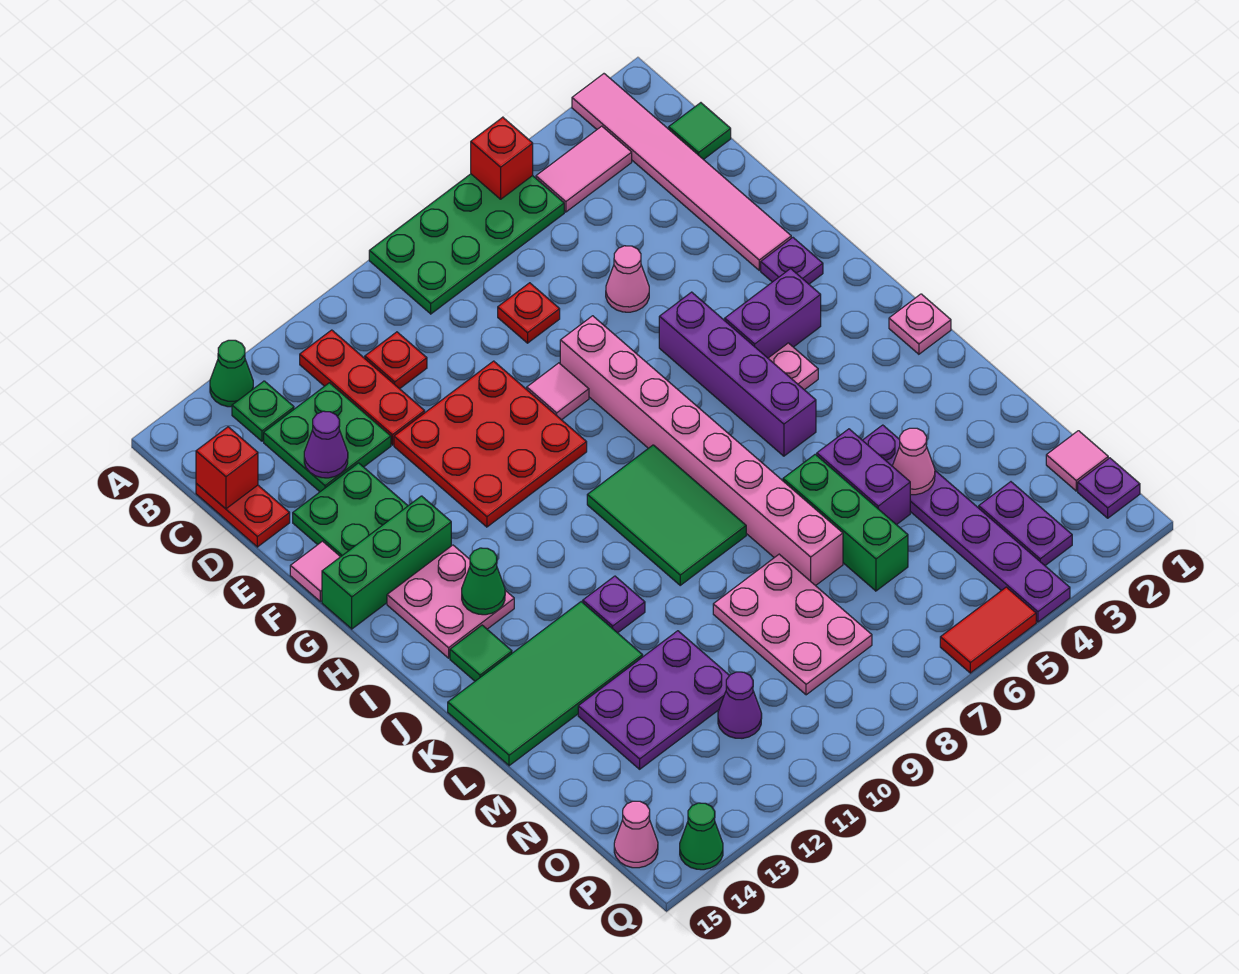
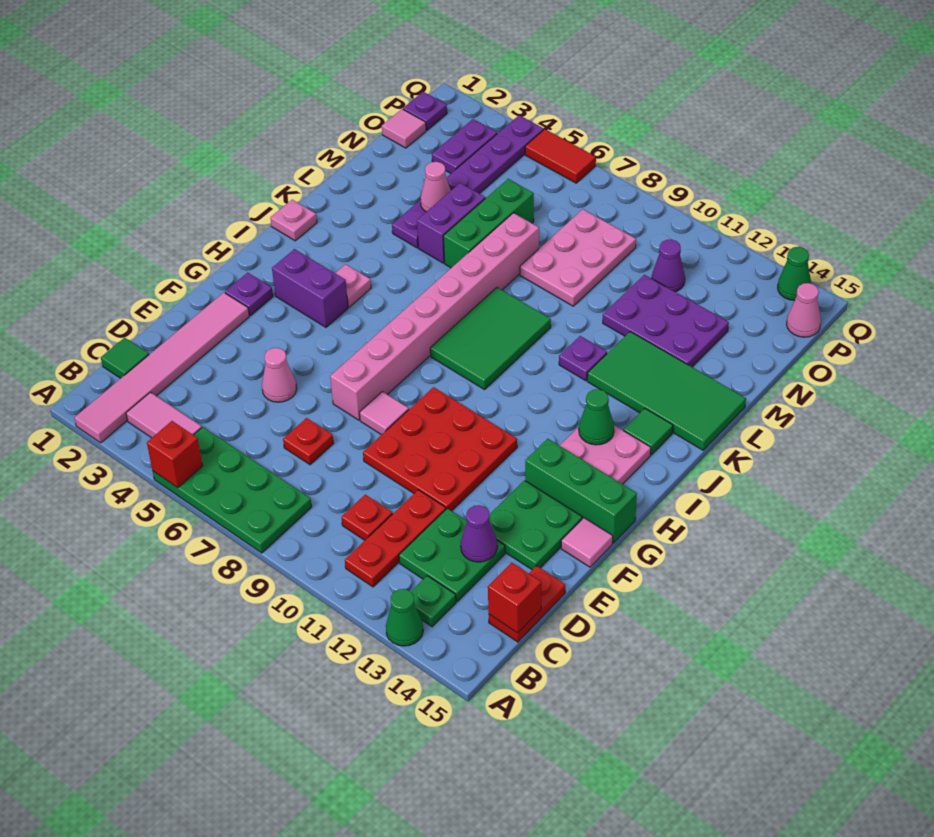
purple 1x4 brick [659,292,816,456] -> none

